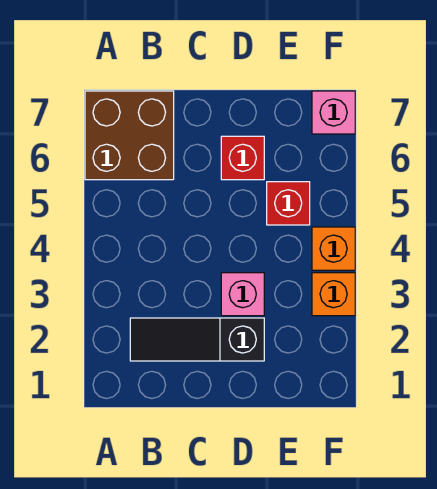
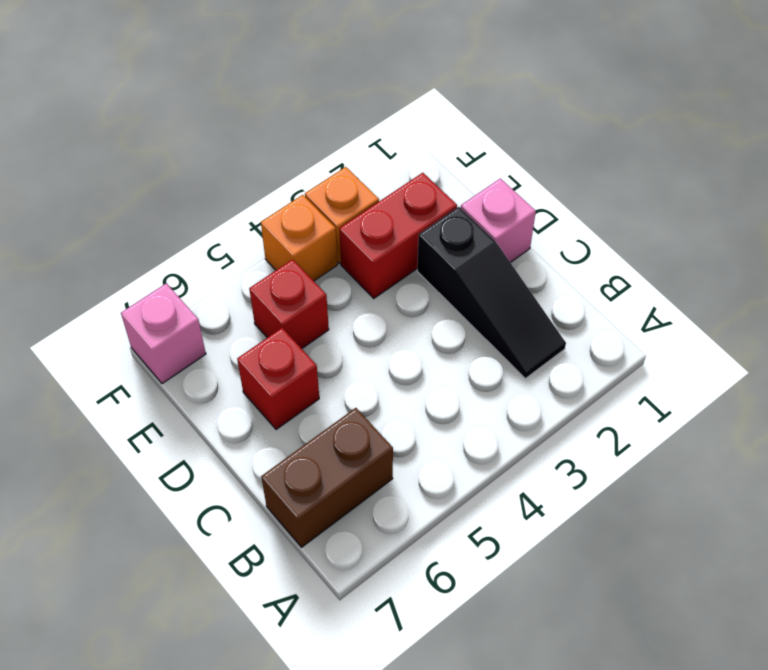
brown 2x2 brick [85,91,174,180] -> brown 1x2 brick [261,408,393,547]
pink 1x1 brick [221,273,264,316] -> pink 1x1 brick moved to [461,178,536,263]
none -> red 1x2 brick [339,173,457,298]

